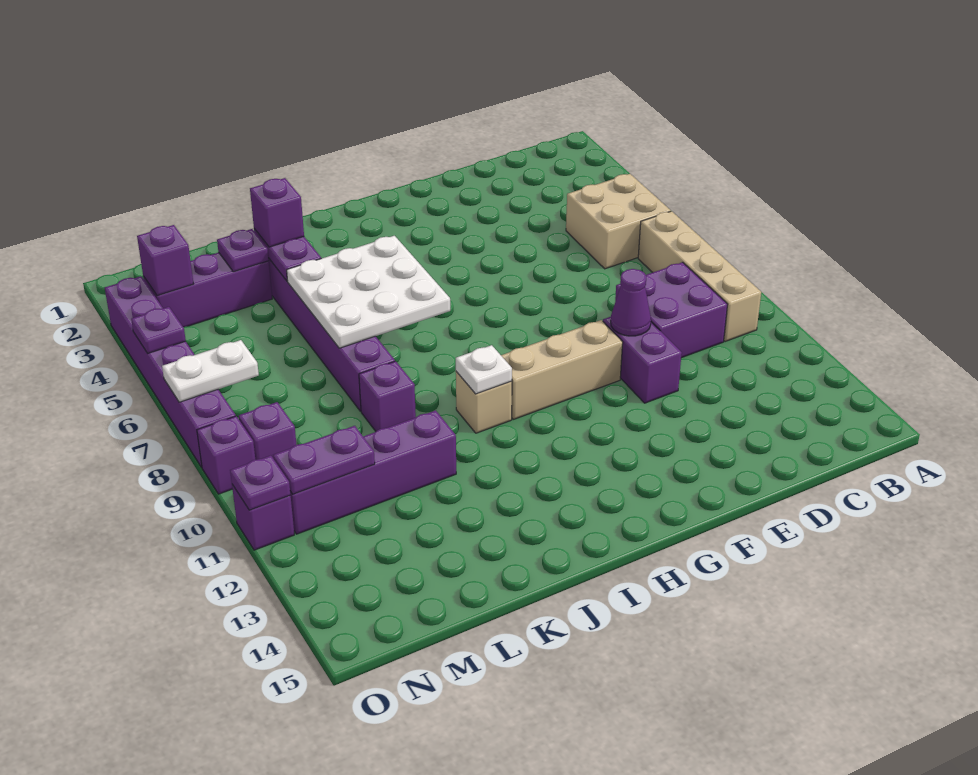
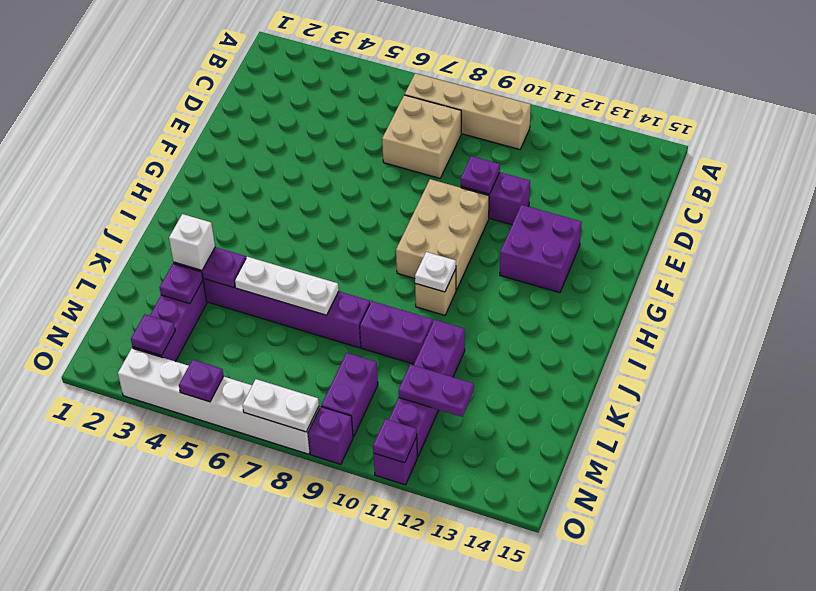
tan 2x2 brick [566,174,671,269] -> tan 2x2 brick moved to [382,95,461,178]
purple 2x2 brick [615,262,728,358] -> purple 2x2 brick moved to [500,205,582,293]
purple 1x1 cone [611,269,651,336] -> purple 1x1 plate [461,156,500,194]
tan 1x3 brick [501,320,623,419] -> tan 2x3 brick [396,179,489,290]
white 3x3 plate [287,236,450,348] -> white 1x3 plate [234,257,339,315]
purple 1x1 brick [250,178,304,247] -> white 1x1 brick [169,214,215,270]
purple 1x1 brick [359,361,416,431] -> purple 1x2 brick [360,301,433,364]
purple 1x2 plate [273,426,375,494] -> purple 1x2 plate turned to [398,364,474,417]
purple 1x1 brick [137,225,194,296] -> purple 1x1 plate [131,314,175,356]
white 1x2 plate [162,340,259,402] -> white 1x2 plate turned to [243,379,319,432]
purple 1x1 brick [239,402,296,460] -> purple 1x2 brick [321,353,378,437]
purple 1x6 brick [105,276,236,467] -> white 1x6 brick [118,348,319,454]

